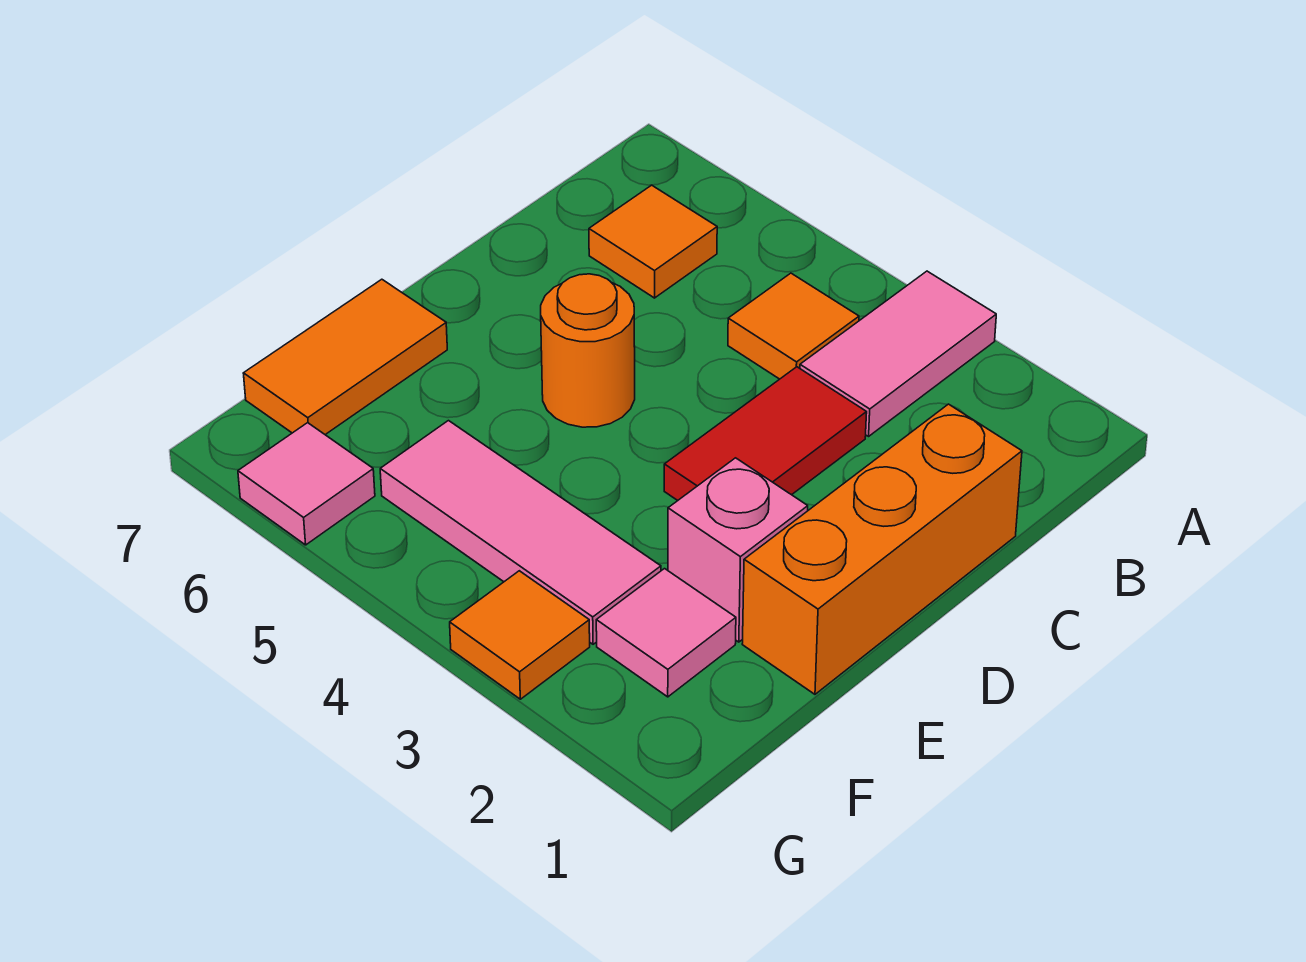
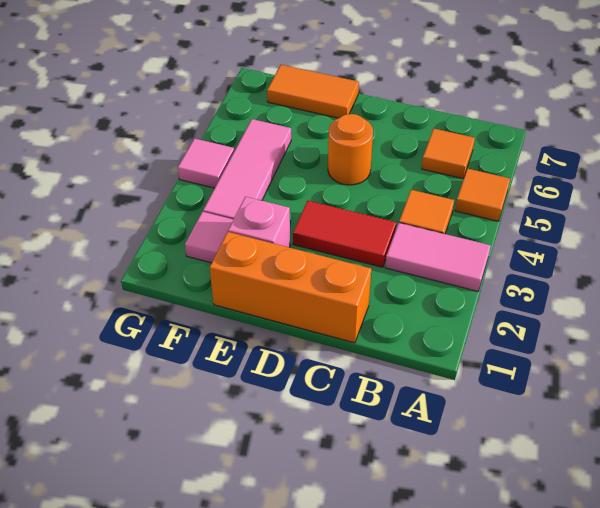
orange 1x1 tile [450,571,590,699] -> orange 1x1 tile moved to [455,169,510,221]
pink 1x1 tile [238,423,375,545] -> pink 1x1 tile moved to [178,138,234,188]

